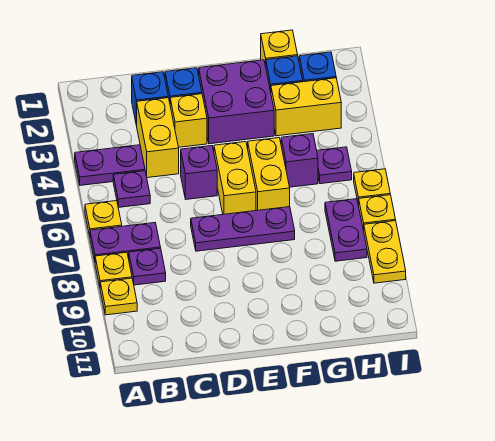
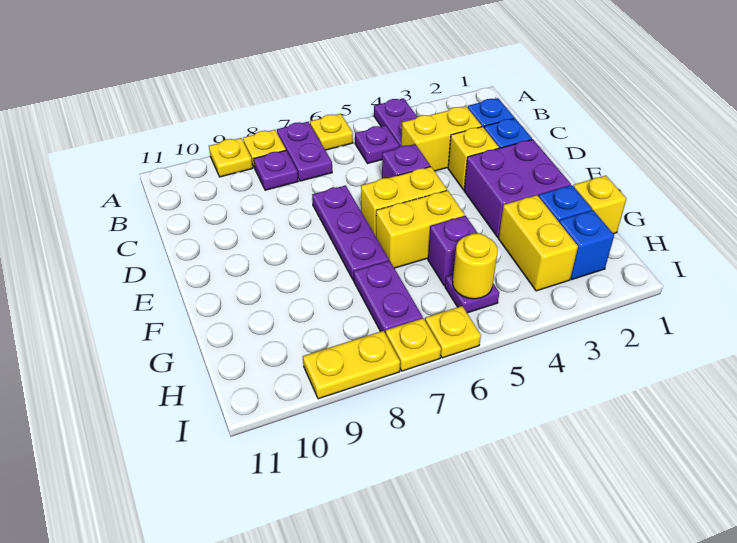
none -> yellow 1x1 round brick [453,233,498,299]
purple 1x2 plate [325,199,367,261] -> purple 1x2 plate turned to [354,261,423,334]

